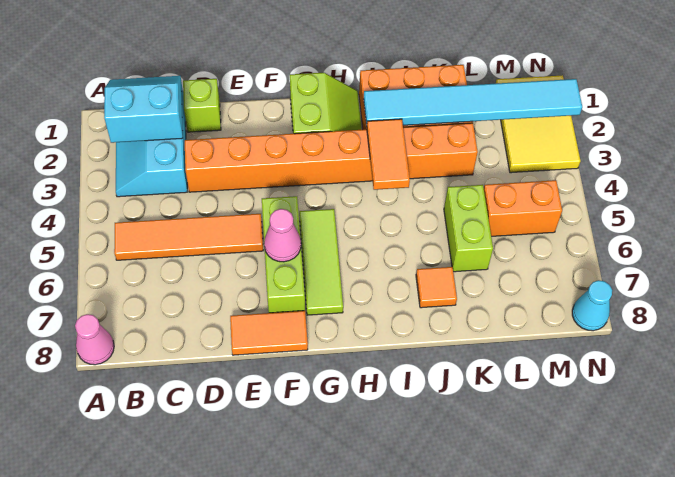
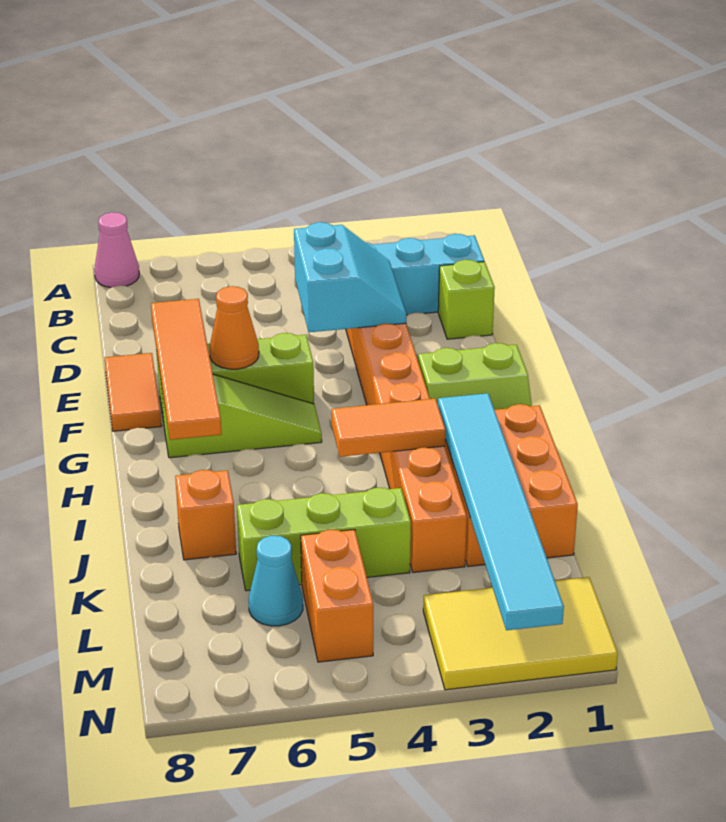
cyan 2x2 slope [104,76,183,143] -> cyan 2x2 slope moved to [294,222,406,332]
orange 1x4 tile [114,214,263,260] -> orange 1x4 tile moved to [151,299,221,440]
pink 1x1 cone [264,209,301,262] -> orange 1x1 cone [210,286,259,369]
lime 1x3 tile [299,209,343,315] -> lime 1x3 slope [161,374,322,458]
orange 1x1 tile [416,267,457,308] -> orange 1x1 brick [175,470,236,560]
lime 1x2 brick [444,185,493,272] -> lime 1x3 brick [237,488,411,591]
cyan 1x1 cone [572,280,612,331] -> cyan 1x1 cone moved to [249,536,303,626]

